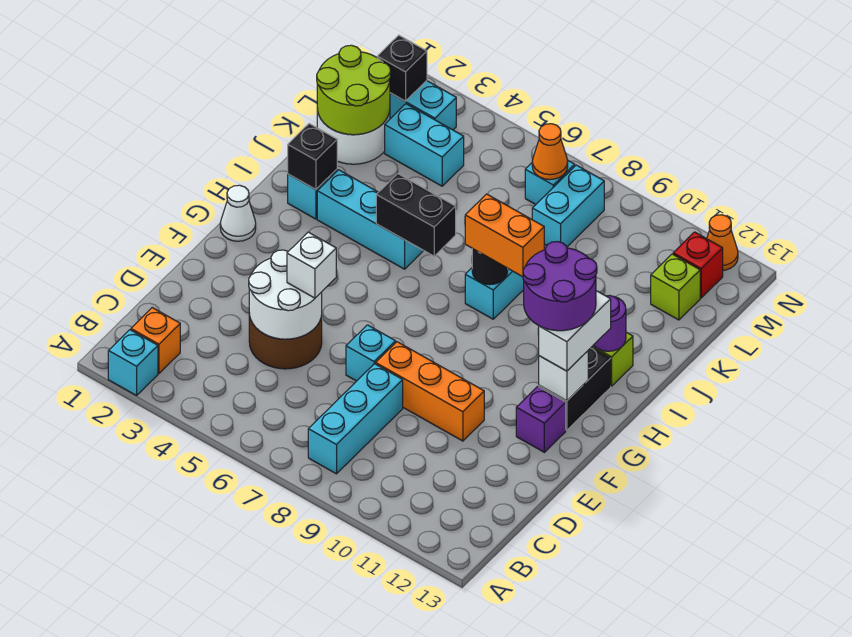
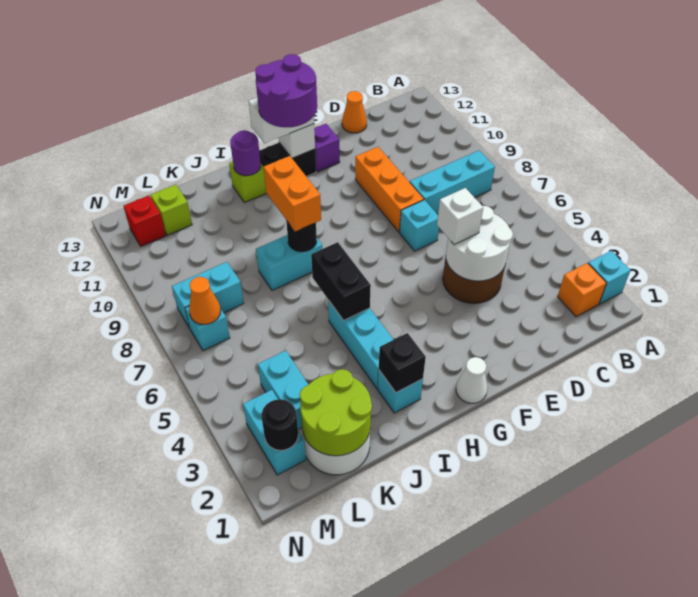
black 1x1 brick [377,35,427,101] -> black 1x1 round brick [262,399,298,450]
orange 1x1 cone [707,215,738,270] -> orange 1x1 cone moved to [342,91,367,133]

